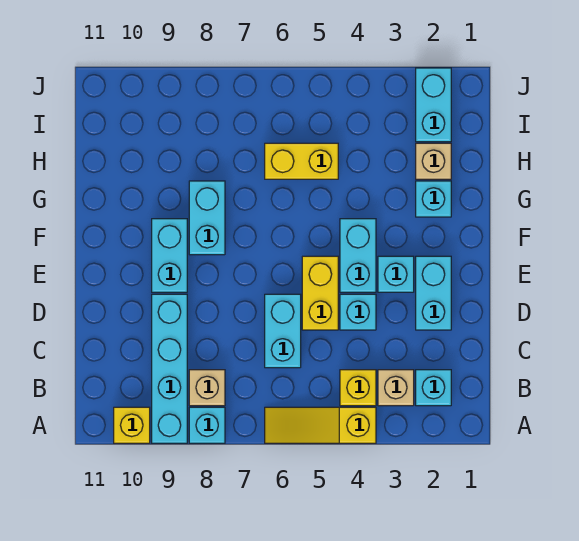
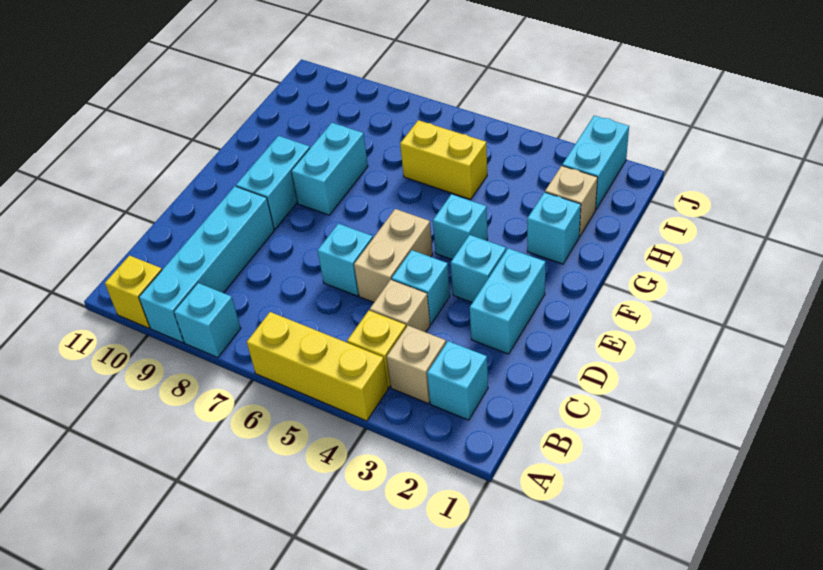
yellow 1x3 slope [265,407,376,443] -> yellow 1x3 brick [247,312,388,421]
tan 1x1 brick [189,370,225,406] -> tan 1x1 brick moved to [370,280,430,332]
cyan 1x2 brick [265,294,301,368] -> cyan 1x1 brick [318,224,373,296]
yellow 1x2 brick [302,256,338,330] -> tan 1x2 brick [354,209,433,302]
cyan 1x2 brick [340,219,376,292] -> cyan 1x1 brick [433,194,488,259]

